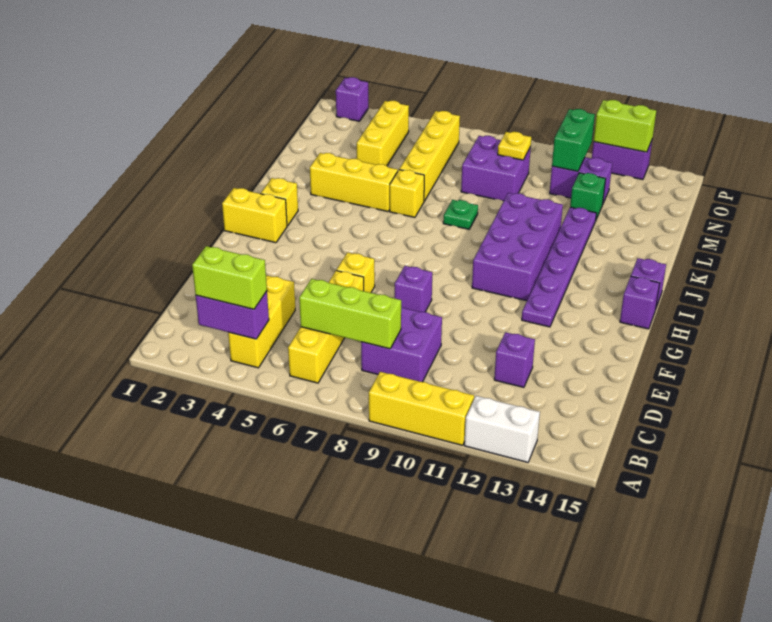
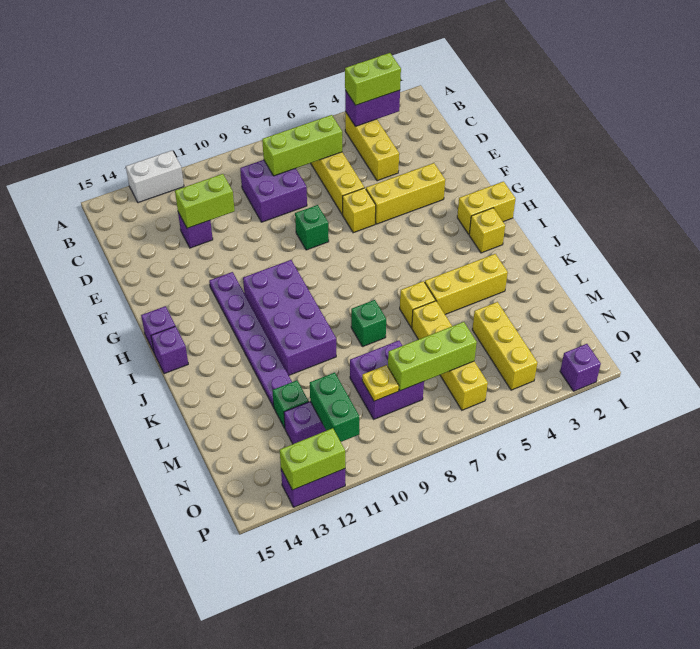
yellow 1x3 brick [369,372,474,445] -> yellow 1x3 brick moved to [366,163,445,224]
none -> lime 1x2 brick [175,174,235,228]
purple 1x1 brick [395,266,432,312] -> green 1x1 brick [295,205,329,250]
green 1x1 plate [443,200,478,229] -> green 1x1 brick [351,300,386,347]
none -> lime 1x3 brick [388,322,477,391]

